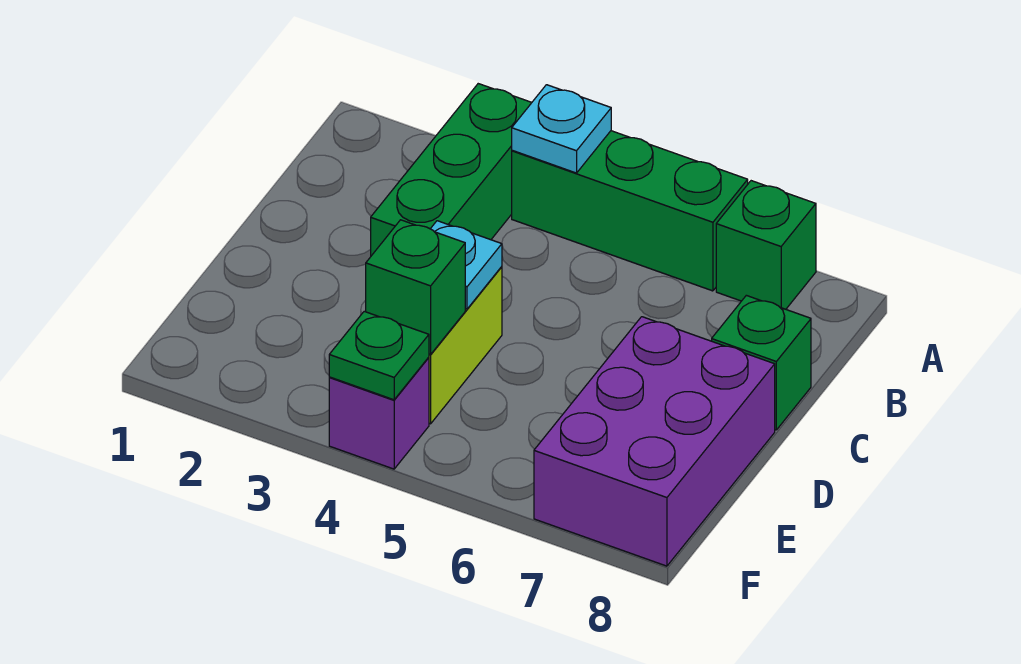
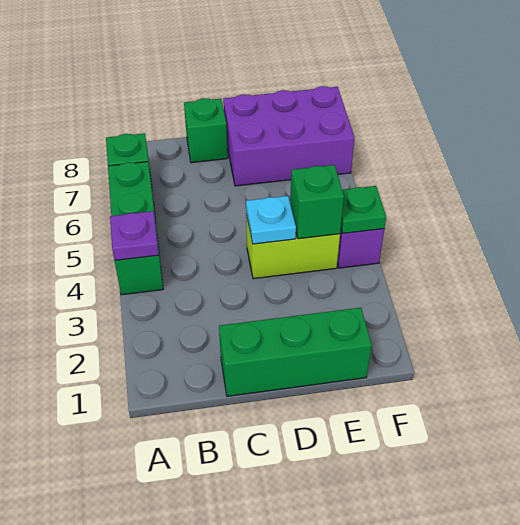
green 1x3 brick [371,84,532,256] -> green 1x3 brick moved to [219,308,372,396]
cyan 1x1 plate [512,85,611,173] -> purple 1x1 plate [110,211,159,260]

